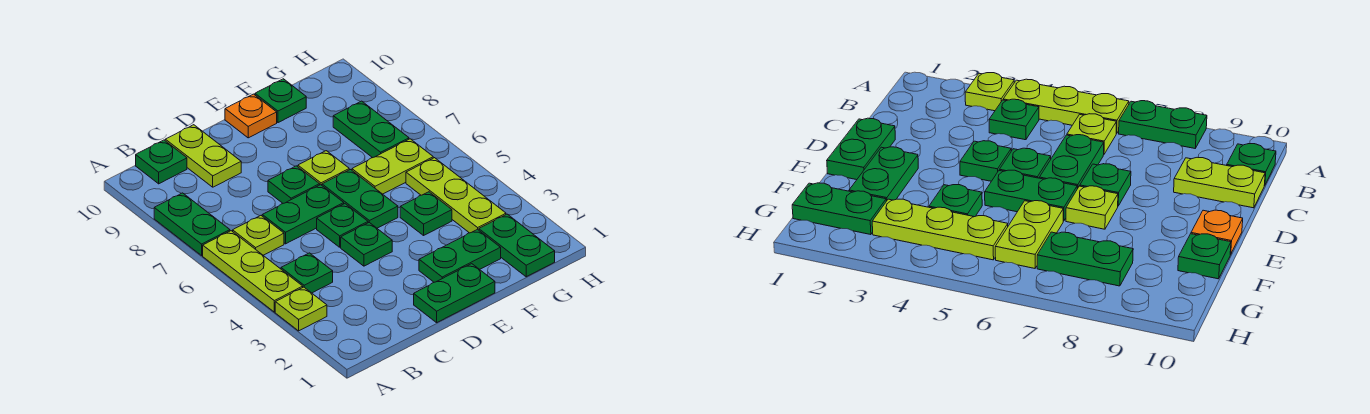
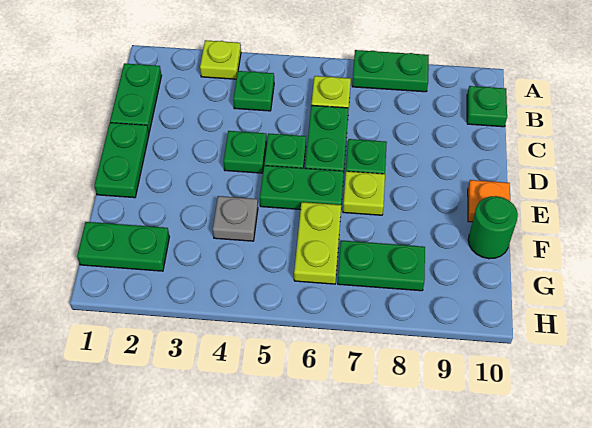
lime 1x3 plate [203,231,303,312] -> none
lime 1x2 plate [165,125,241,187] -> none
green 1x2 plate [419,229,501,282] -> green 1x2 plate moved to [110,63,162,133]
green 1x1 plate [400,192,452,235] -> grey 1x1 plate [213,196,258,241]
green 1x1 plate [255,79,306,123] -> green 1x1 round brick [468,196,518,259]
lime 1x3 plate [406,158,506,233] -> none

